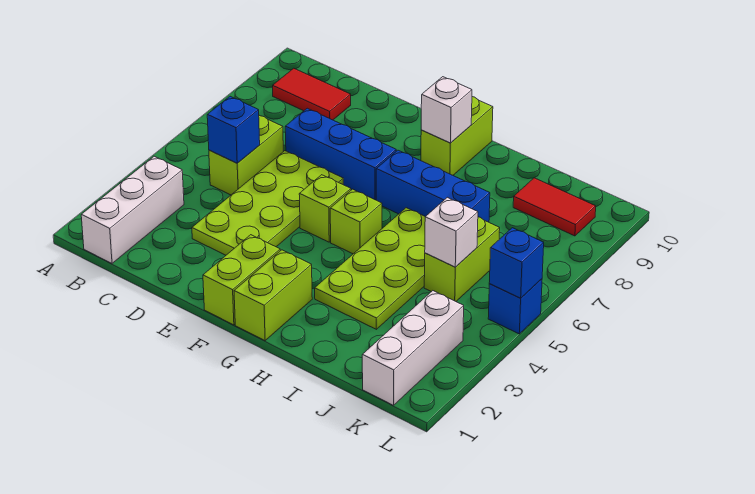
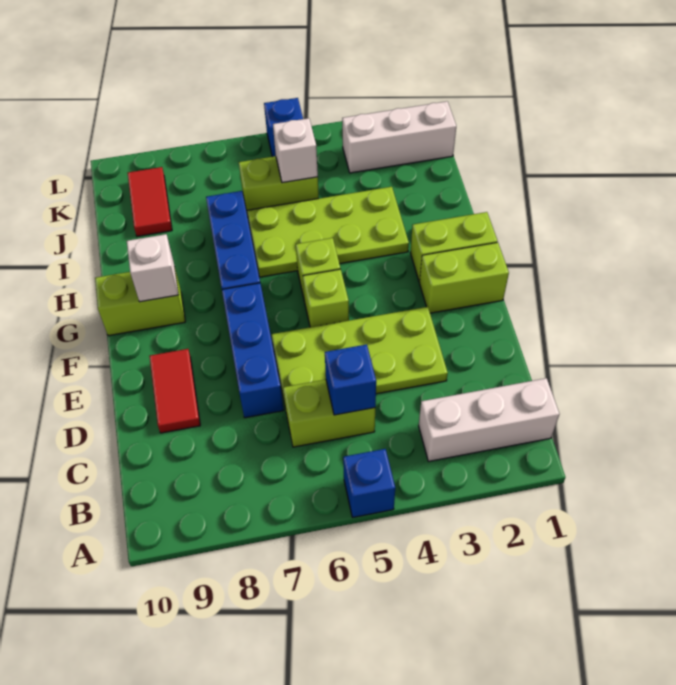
red 1x2 tile [273,68,351,120] -> red 1x2 tile moved to [149,349,200,433]
blue 1x1 brick [489,228,544,298] -> blue 1x1 brick moved to [343,449,395,517]

